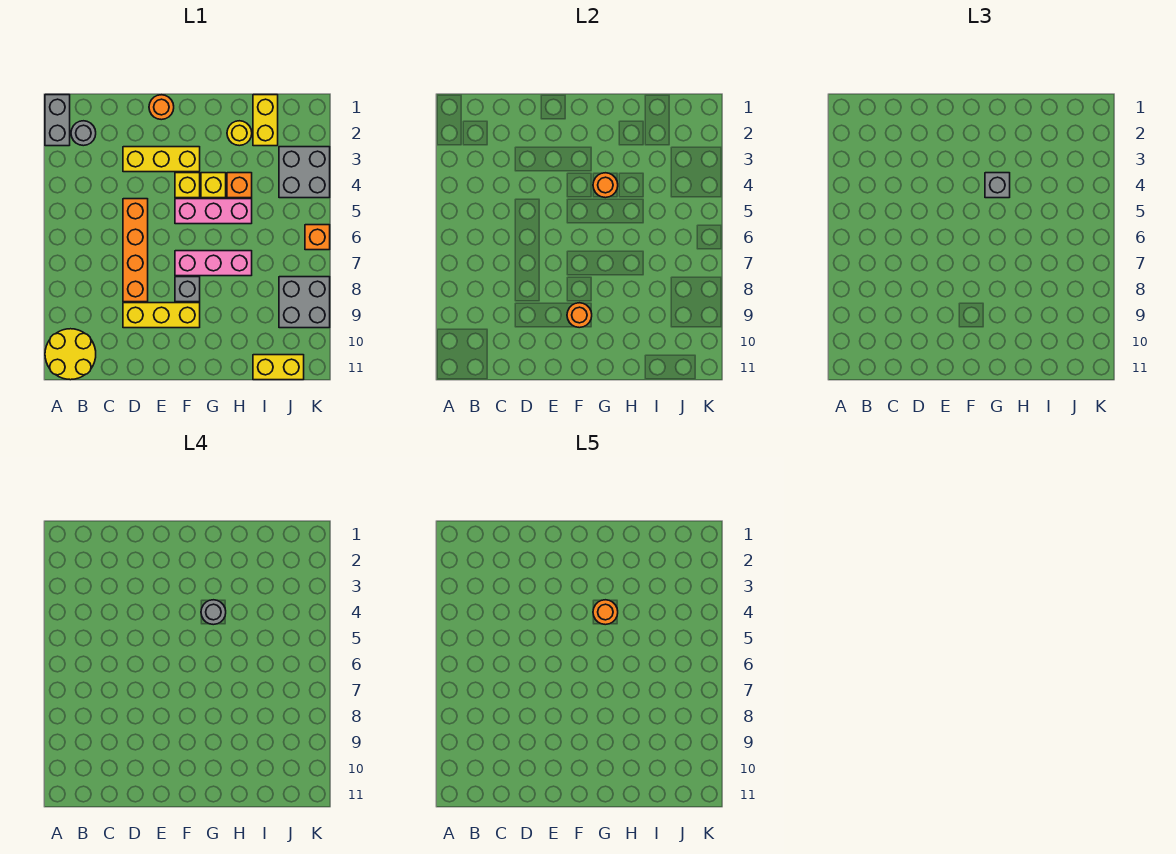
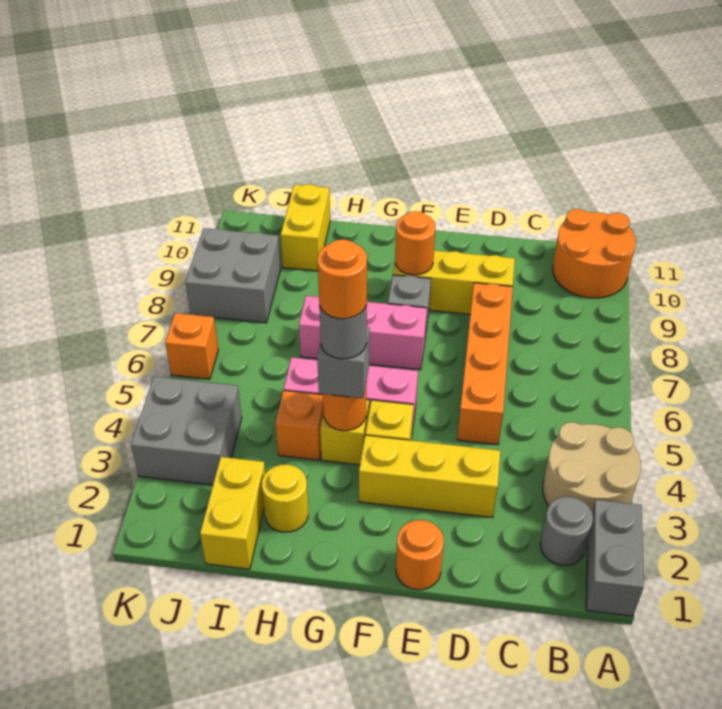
none -> tan 2x2 round brick [543,422,641,512]
yellow 2x2 round brick [45,329,96,380] -> orange 2x2 round brick [552,209,636,298]
yellow 1x2 brick [253,355,304,380] -> yellow 1x2 brick turned to [281,184,330,271]

